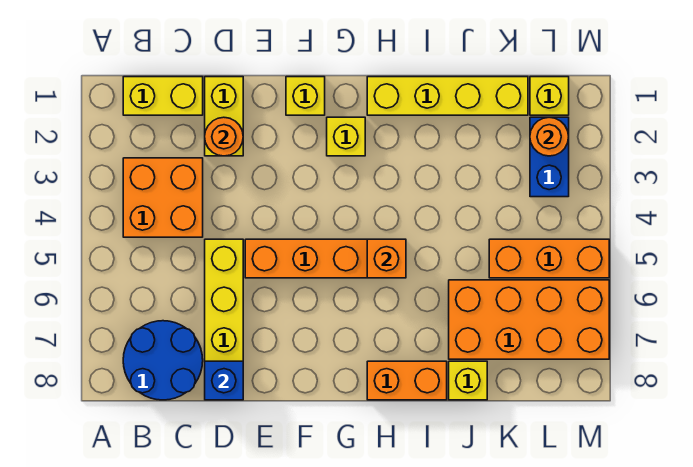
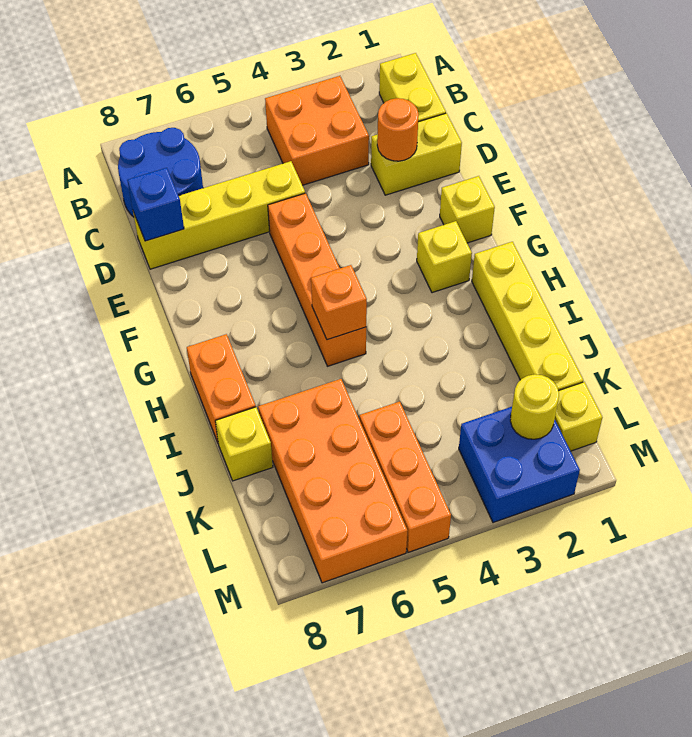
blue 1x2 brick [530,117,569,197] -> blue 2x2 brick [459,407,580,523]
orange 1x1 round brick [530,117,569,156] -> yellow 1x1 round brick [510,374,559,439]

